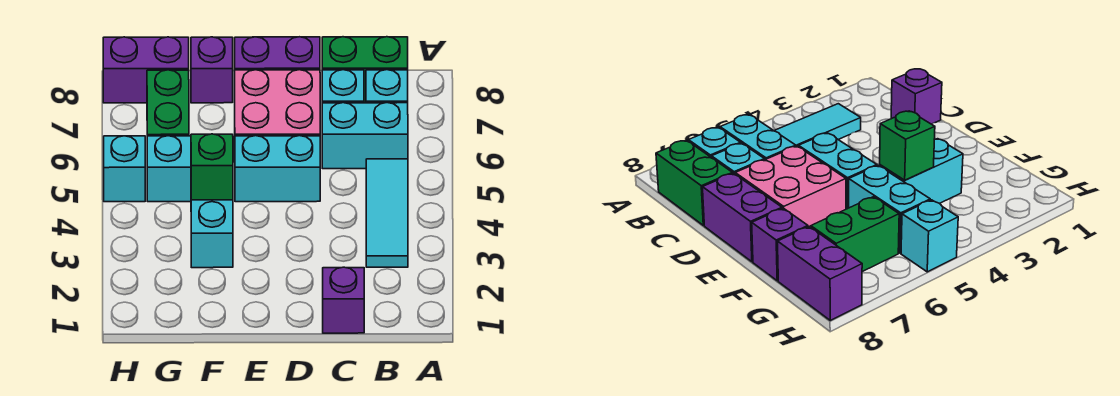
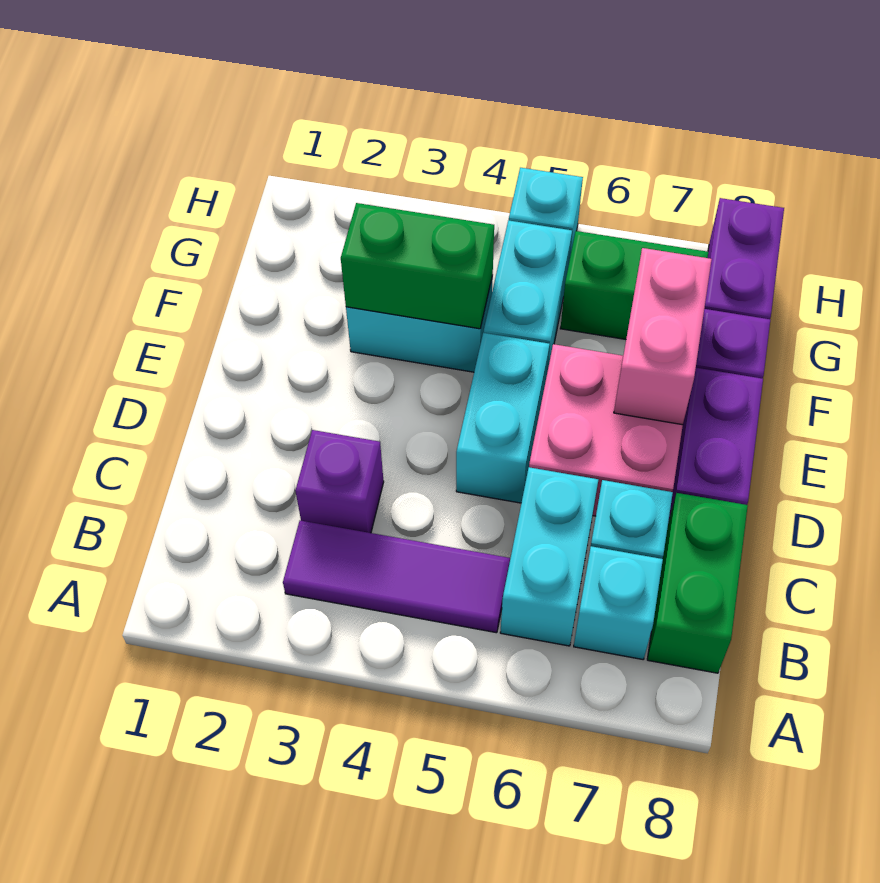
cyan 1x3 tile [366,159,408,267] -> purple 1x3 tile [283,520,510,633]
purple 1x1 brick [323,267,364,333] -> purple 1x1 brick moved to [295,430,384,533]
none -> pink 1x2 brick [614,248,712,425]
green 1x1 brick [191,134,233,200] -> green 1x2 brick [341,203,494,329]

